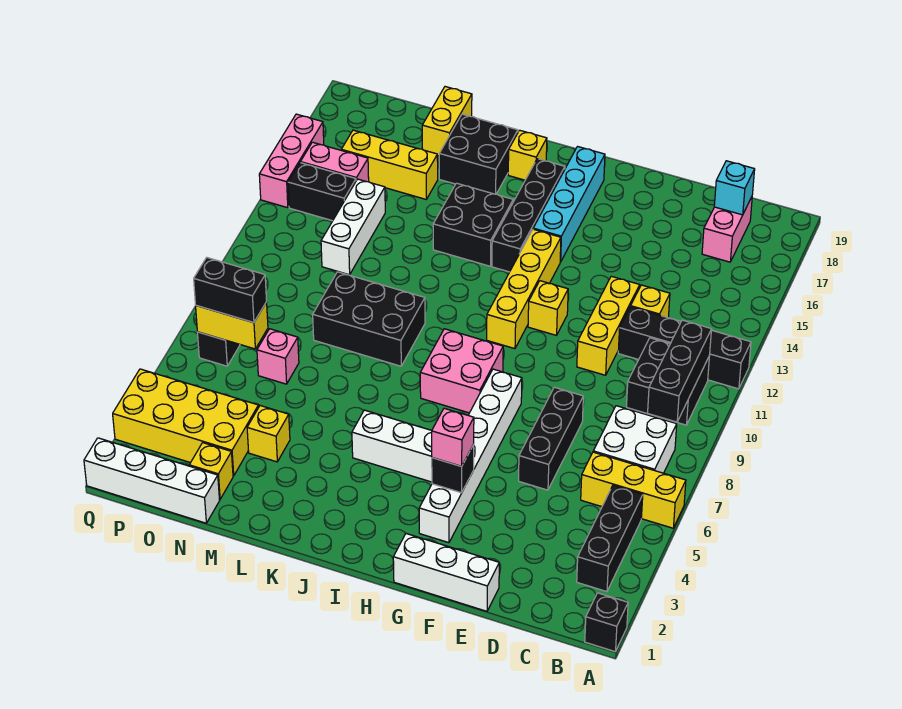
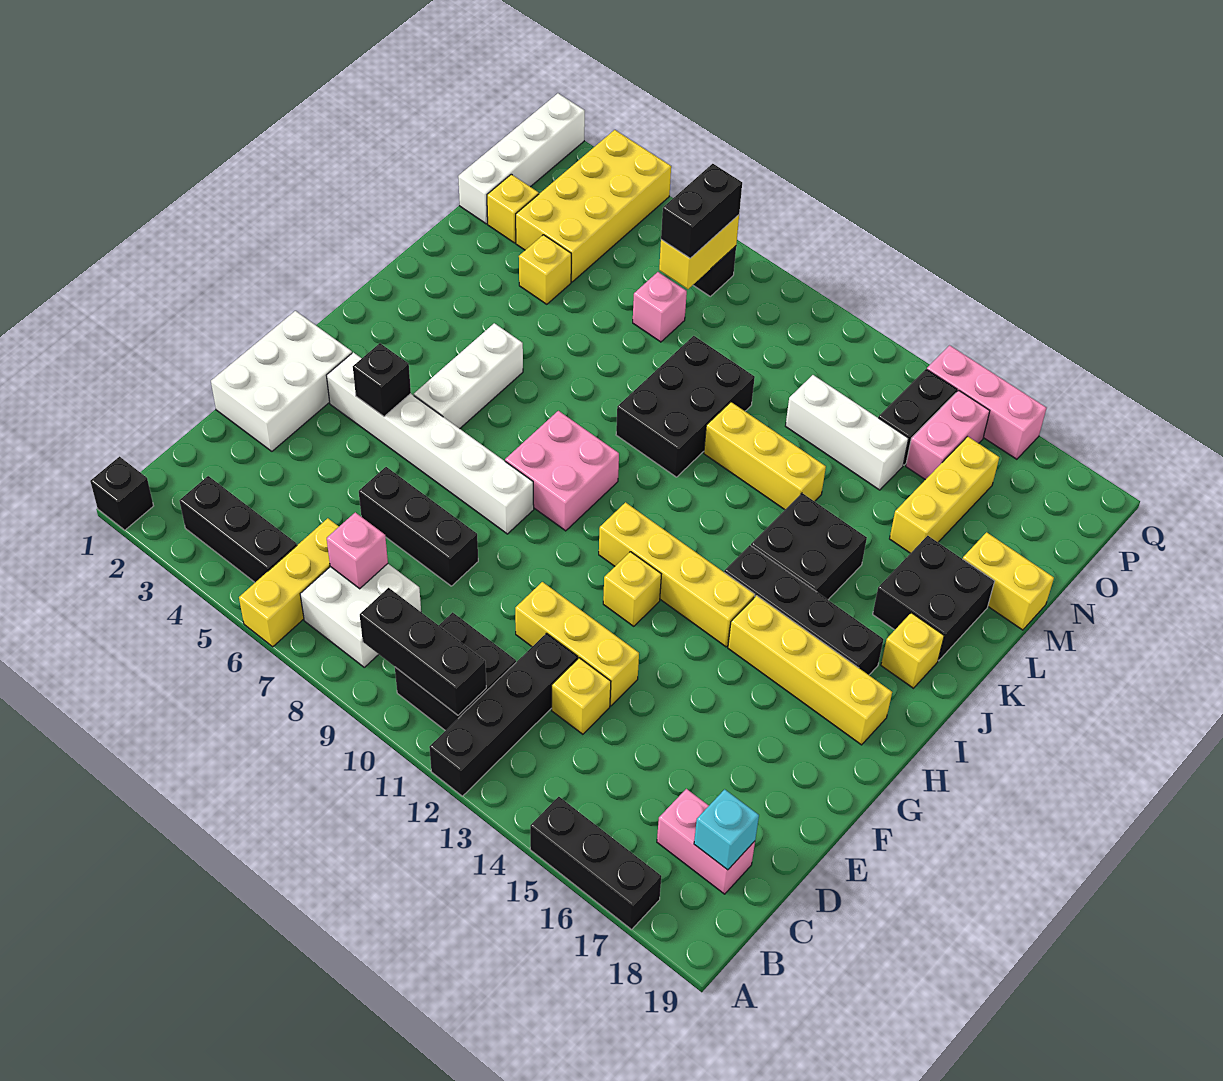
none -> black 1x3 brick [530,797,661,929]
white 1x3 brick [393,534,499,611] -> white 2x3 brick [211,311,352,451]
pink 1x1 brick [432,408,474,466] -> pink 1x1 brick moved to [327,512,388,589]
cyan 1x4 brick [533,147,605,262] -> yellow 1x4 brick [728,596,892,745]
none -> yellow 1x3 brick [704,402,826,510]

